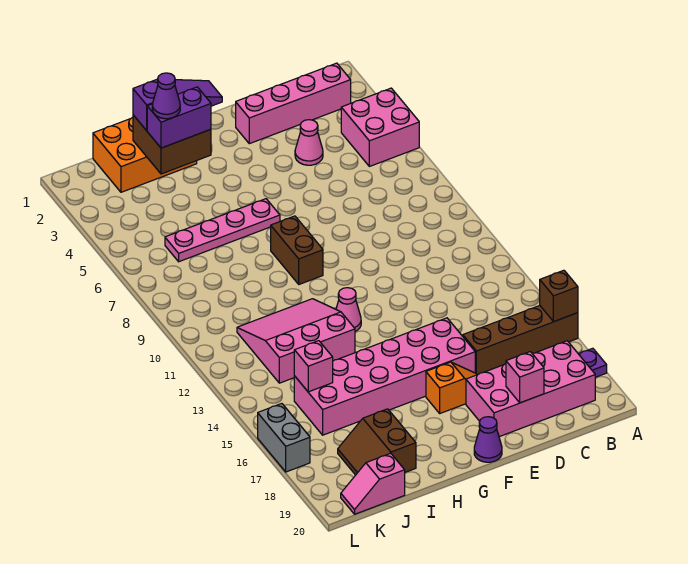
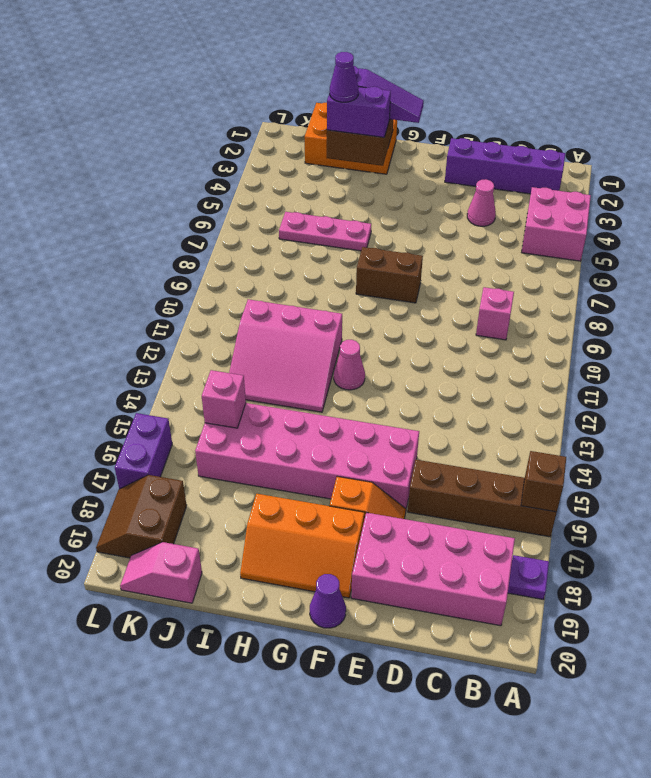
pink 1x4 brick [236,63,351,144] -> purple 1x4 brick [445,138,565,194]
pink 1x1 brick [506,352,544,403] -> pink 1x1 brick moved to [476,287,514,340]
none -> orange 2x3 slope [240,494,364,598]
pink 1x4 plate [165,199,280,262] -> pink 1x3 plate [279,212,371,251]
brown 1x2 brick [271,216,323,284] -> brown 1x2 brick turned to [356,247,423,303]
pink 3x3 slope [237,299,355,383] -> pink 3x3 slope turned to [229,299,342,412]
brown 2x2 slope [338,409,416,475] -> brown 2x2 slope moved to [96,475,187,558]
grey 1x2 brick [258,404,310,472] -> purple 1x2 brick [115,413,172,489]

